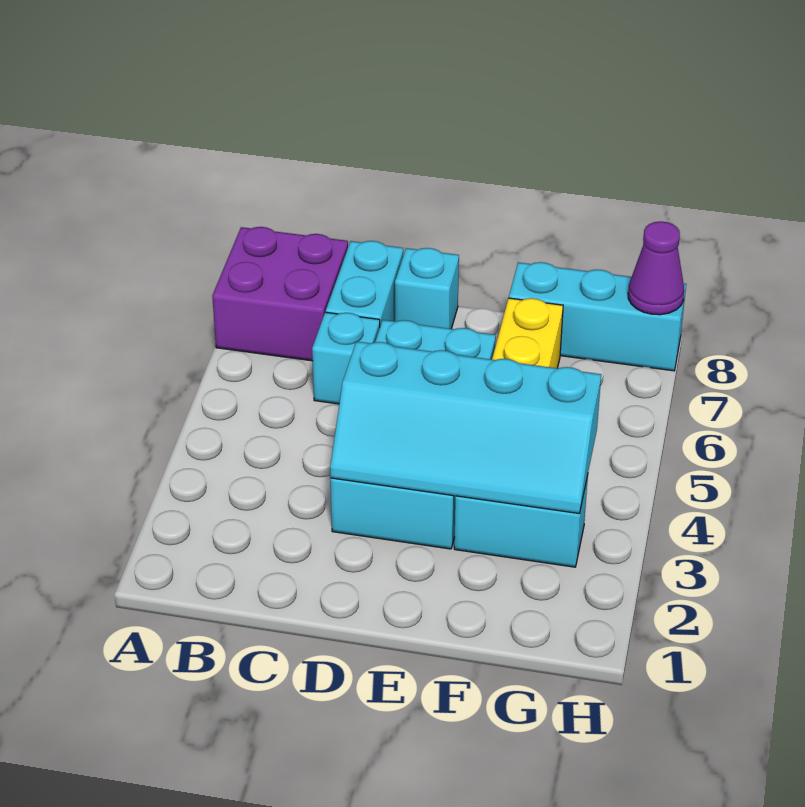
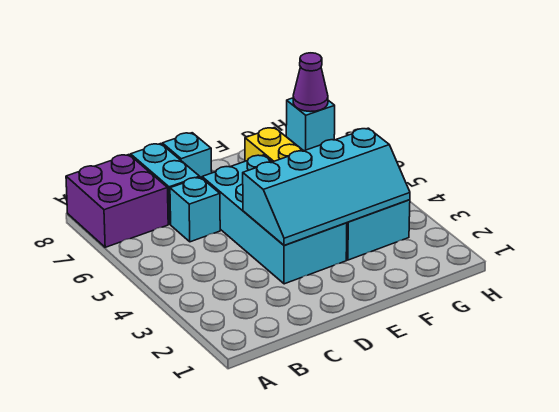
cyan 1x3 brick [509,262,686,371] -> cyan 1x1 brick [286,98,335,151]

